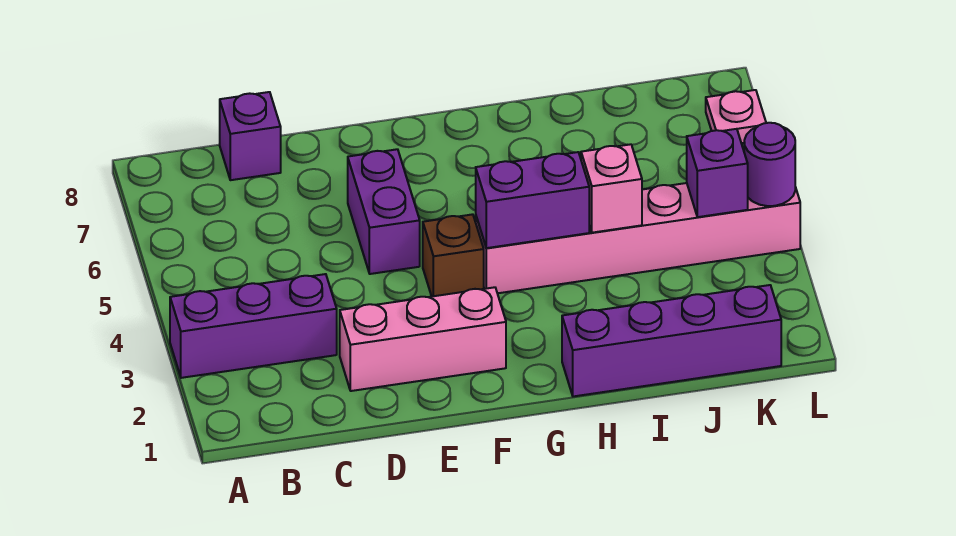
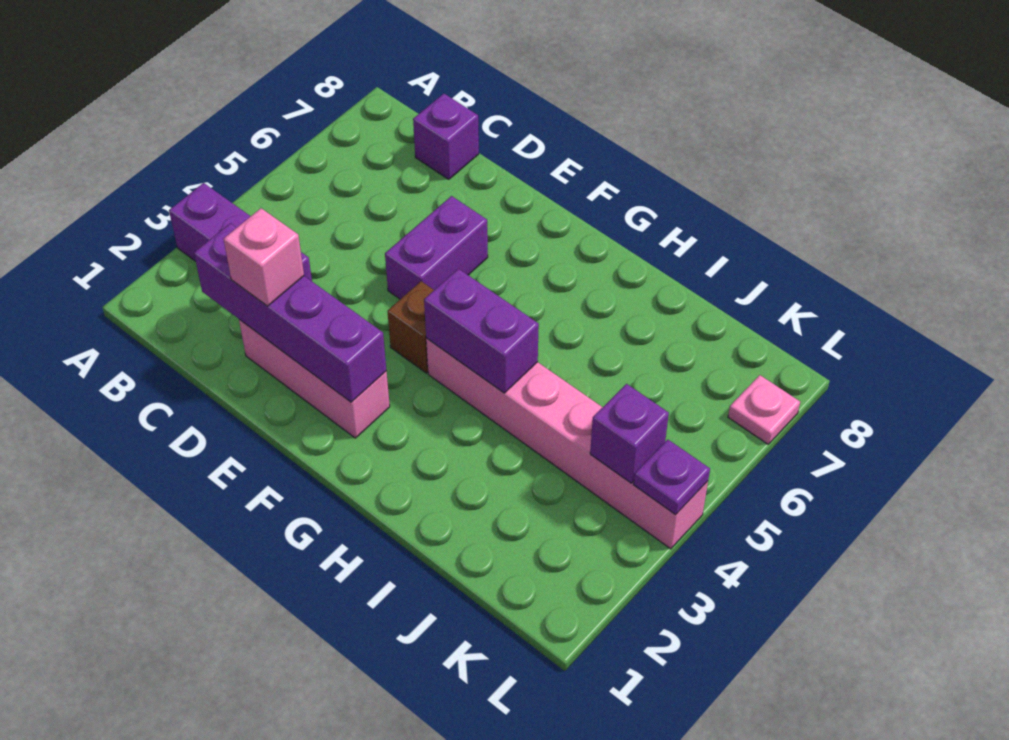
purple 1x4 brick [562,285,781,396] -> purple 1x4 brick moved to [194,223,386,402]
pink 1x1 brick [581,144,642,233] -> pink 1x1 brick moved to [223,208,304,306]
purple 1x1 round brick [744,123,795,206] -> purple 1x1 plate [634,440,710,514]

